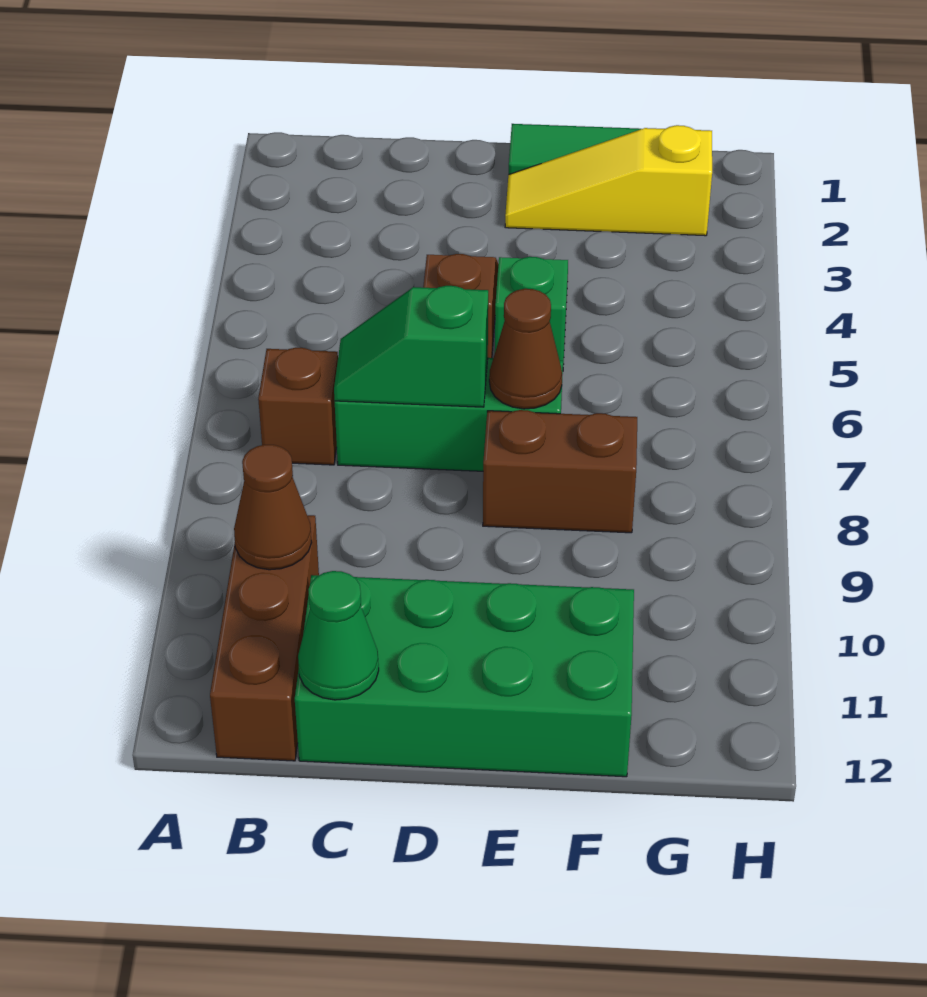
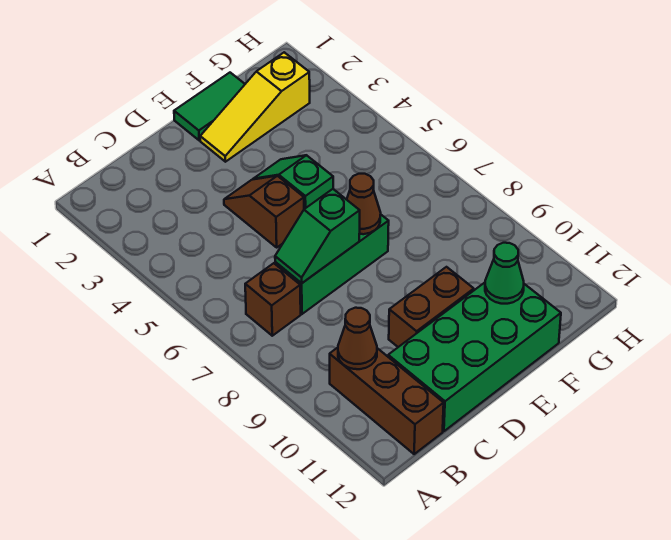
green 1x1 cone [298,571,379,700] -> green 1x1 cone moved to [485,243,524,304]
brown 1x2 brick [483,410,637,533] -> brown 1x2 brick moved to [389,267,474,347]

